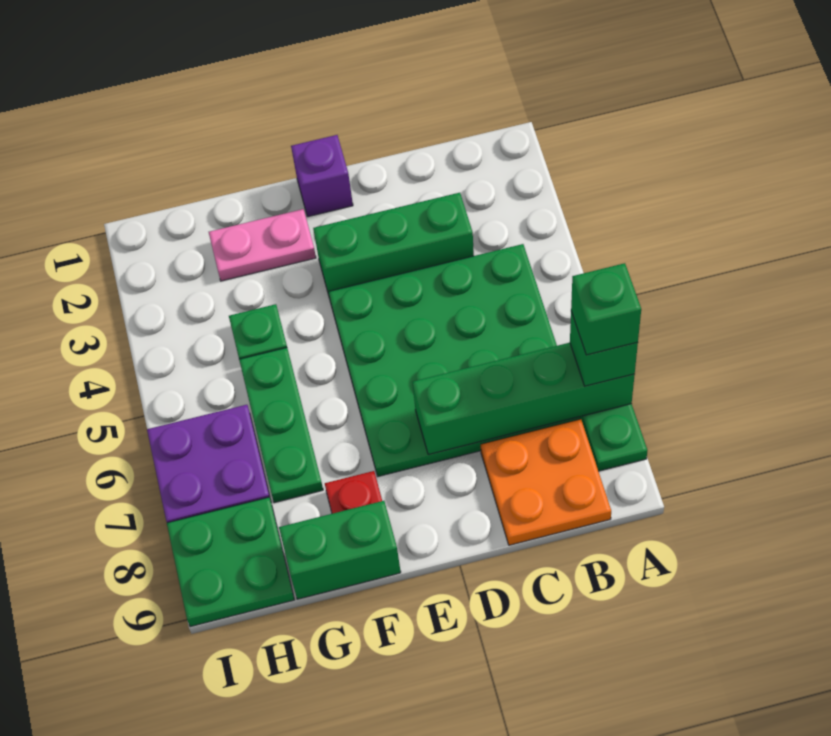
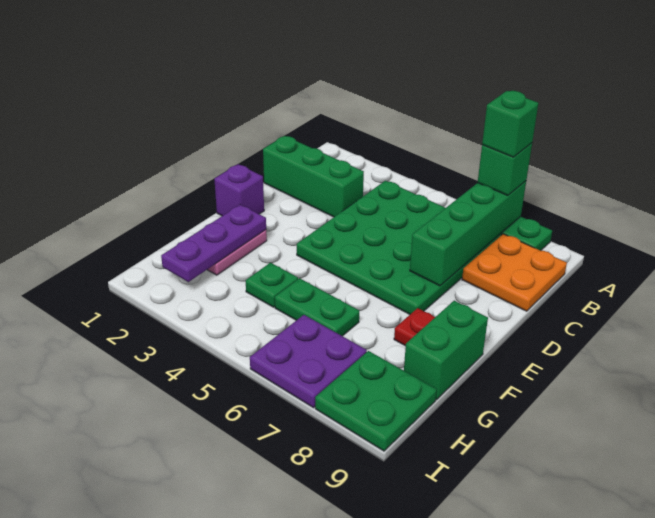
green 1x3 brick [313,193,474,295] -> green 1x3 brick turned to [263,136,364,217]
none -> purple 1x3 plate [161,205,266,282]
green 1x3 plate [239,348,323,503] -> green 1x2 plate [275,278,359,336]

